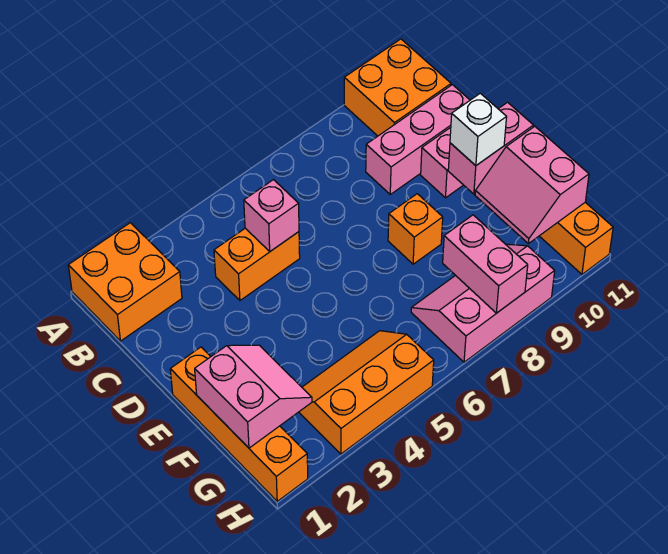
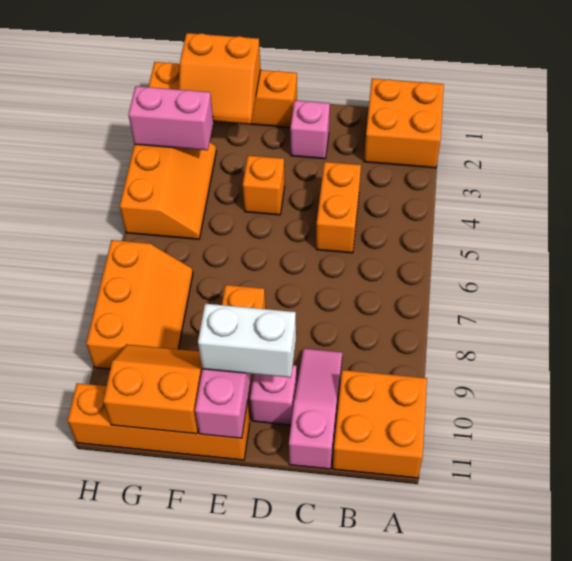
pink 1x1 brick [244,180,299,251] -> pink 1x1 brick moved to [290,101,330,159]
pink 1x3 brick [366,85,470,194] -> pink 1x3 slope [289,349,343,469]
none -> orange 1x1 brick [243,156,285,215]
white 1x1 brick [450,93,507,166] -> white 1x2 brick [198,304,296,378]
pink 2x2 slope [195,345,312,448] -> orange 2x2 slope [179,33,261,124]
pink 2x2 slope [475,126,589,244] -> orange 2x2 slope [103,344,202,434]
pink 2x3 slope [411,244,555,362] -> orange 2x3 slope [86,240,193,369]
pink 1x2 brick [443,215,528,313] -> pink 1x2 brick moved to [128,86,213,150]

